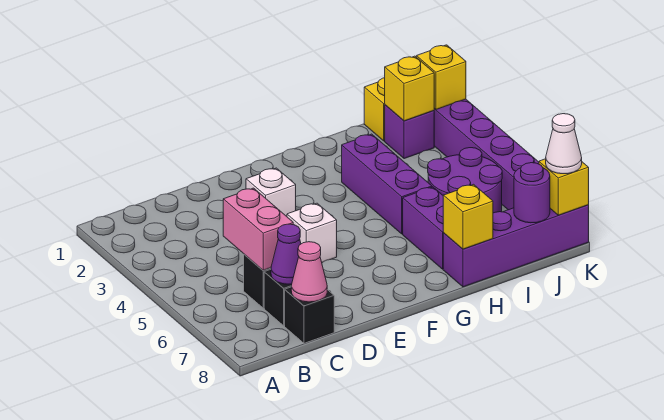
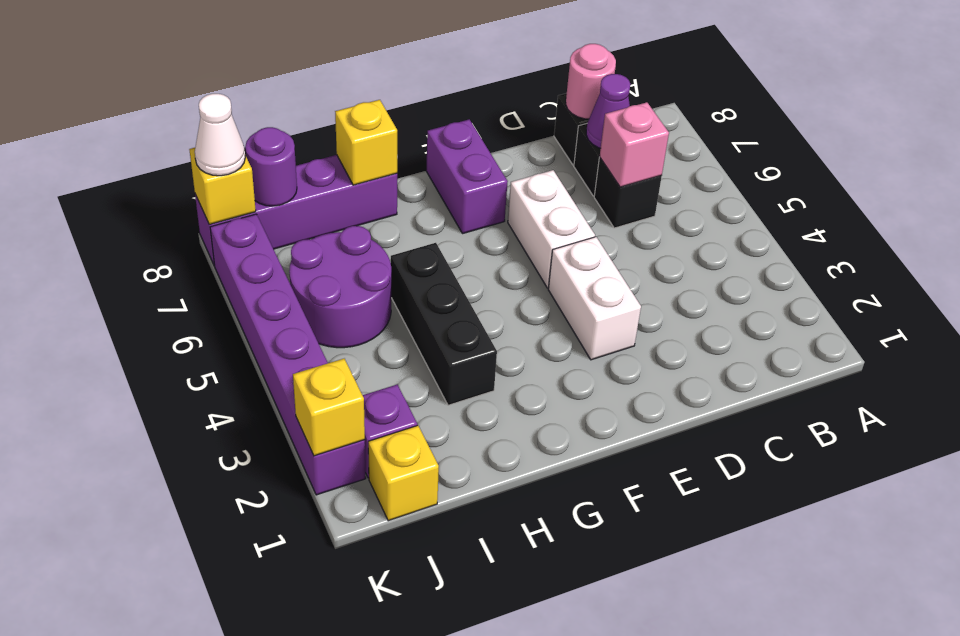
pink 1x2 brick [223,188,293,270] -> pink 1x1 brick [600,102,669,187]
pink 1x1 cone [291,242,327,302] -> pink 1x1 round brick [566,44,616,119]
white 1x1 brick [246,168,296,216] -> white 1x2 brick [548,237,641,360]
white 1x1 brick [287,203,337,262] -> white 1x2 brick [508,170,595,288]
purple 1x3 brick [342,134,432,234] -> black 1x3 brick [391,243,497,405]
purple 1x2 brick [403,187,443,269] -> purple 1x2 brick moved to [426,119,508,234]
yellow 1x1 brick [385,56,434,121] -> none

